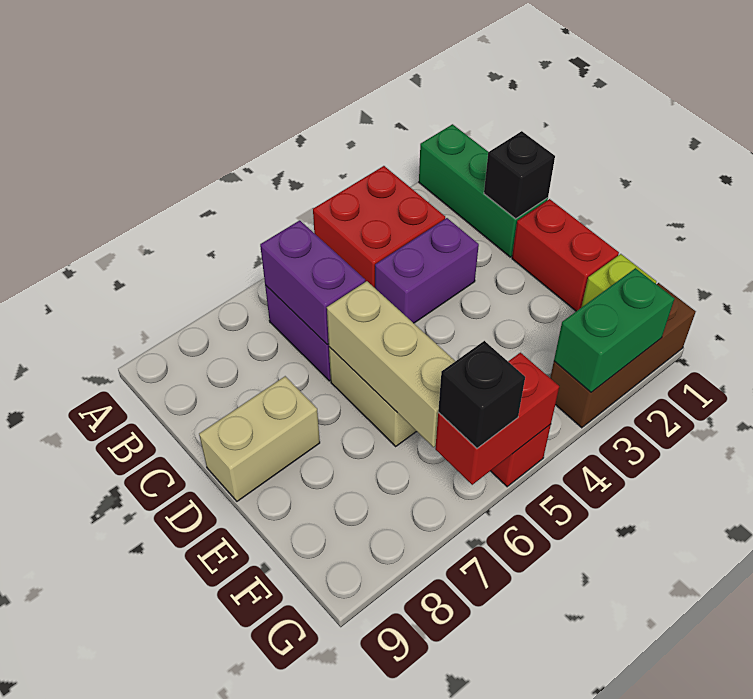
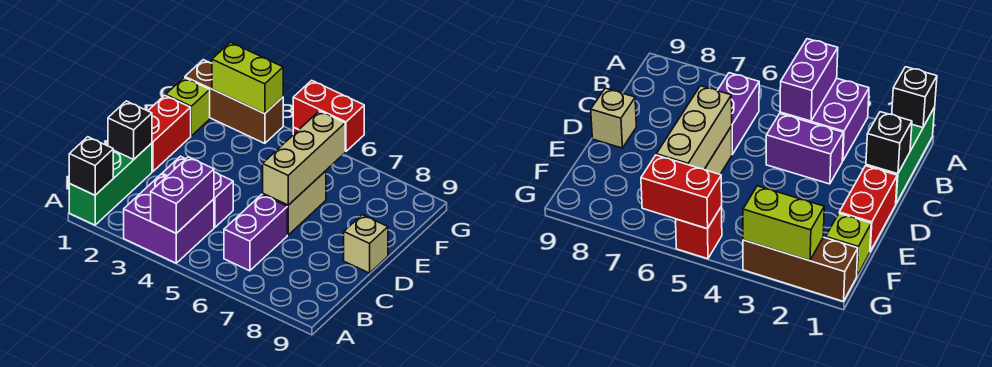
red 2x2 brick [313,166,445,288] -> purple 2x2 brick [124,174,214,263]
purple 1x2 brick [260,220,365,344] -> purple 1x2 brick moved to [151,157,214,233]
tan 1x2 brick [199,376,320,501] -> tan 1x1 brick [344,215,388,273]
green 1x2 brick [554,268,674,392] -> lime 1x2 brick [212,42,283,114]
black 1x1 brick [438,341,525,448] -> black 1x1 brick moved to [69,137,113,195]

